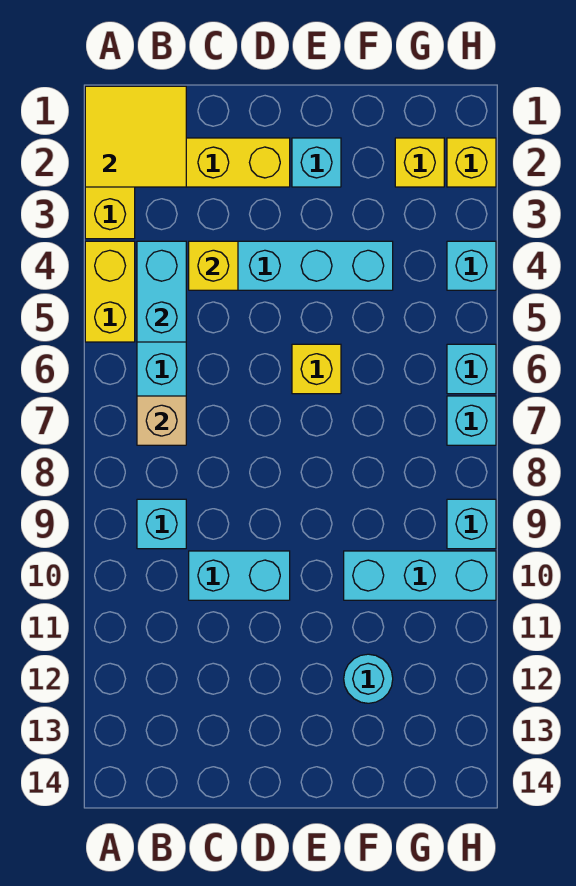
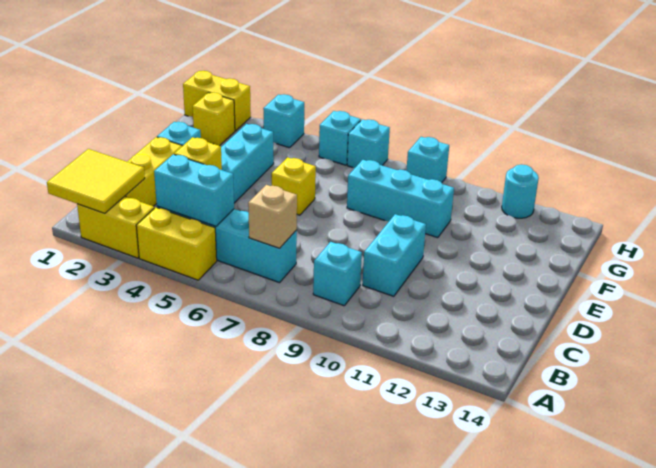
cyan 1x3 brick [344,551,496,600] -> cyan 1x3 brick turned to [347,160,454,238]
cyan 1x1 round brick [344,654,393,703] -> cyan 1x1 round brick moved to [502,165,539,218]
yellow 1x1 brick [447,138,496,187] -> yellow 1x2 brick [183,71,251,131]

